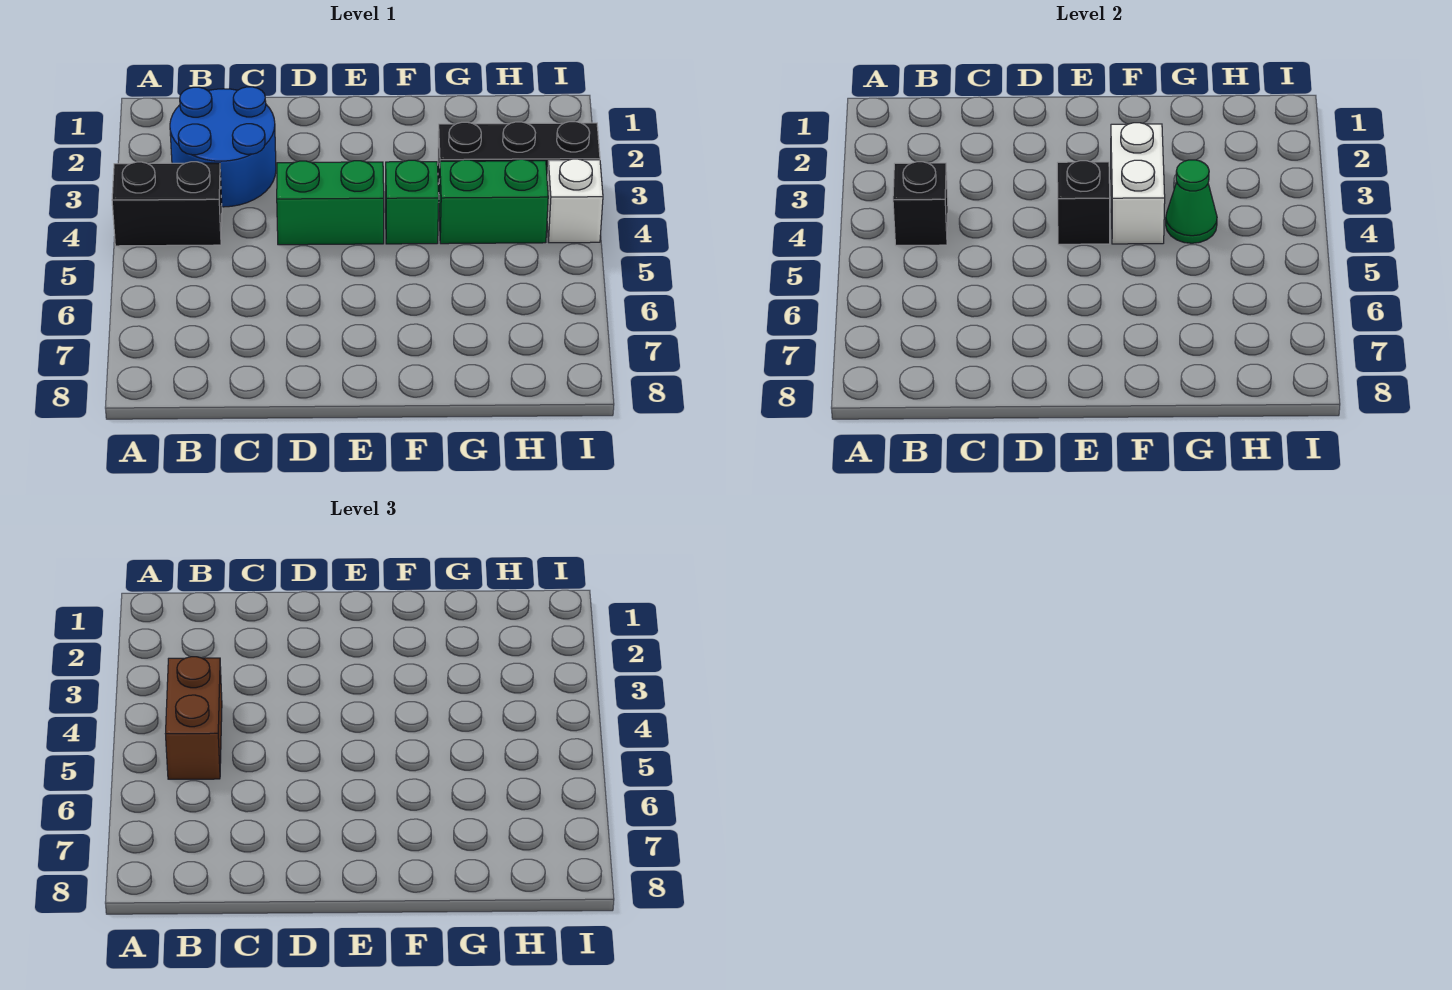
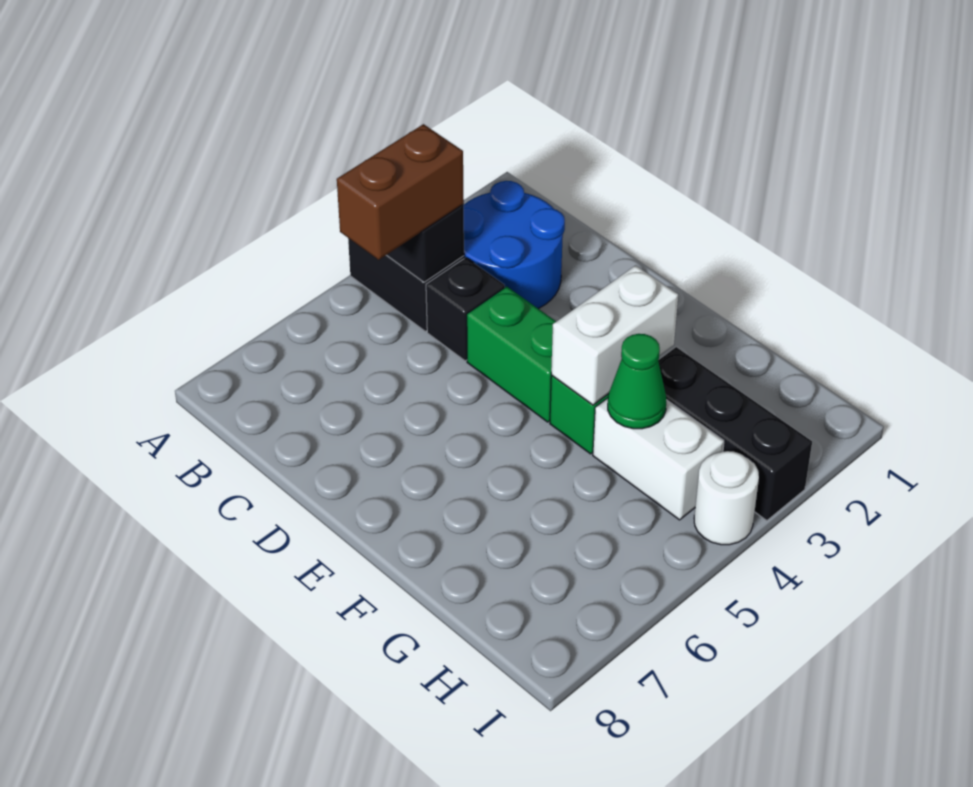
black 1x1 brick [1057,161,1110,244] -> black 1x1 brick moved to [426,258,505,361]
green 1x2 brick [439,159,548,244] -> white 1x2 brick [593,398,724,520]
white 1x1 brick [547,159,603,243] -> white 1x1 round brick [694,451,759,545]

